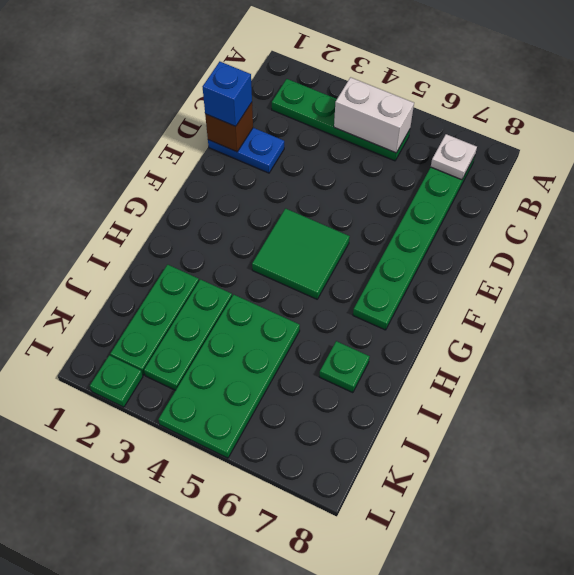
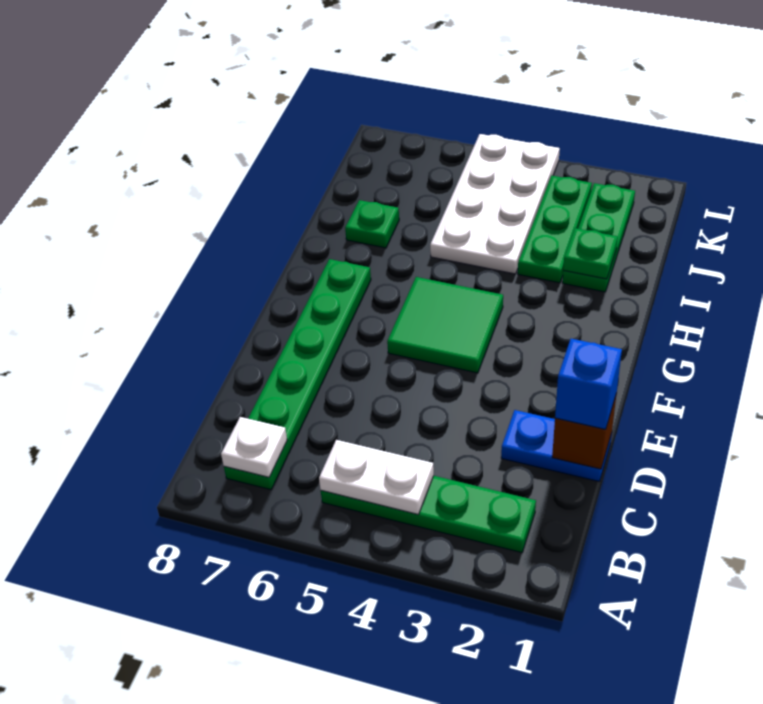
white 1x2 brick [334,77,414,153] -> white 1x2 plate [319,440,434,514]
green 2x4 plate [158,295,300,458] -> white 2x4 plate [430,134,560,274]
green 1x1 plate [90,355,143,407] -> green 1x1 plate moved to [563,228,618,279]

